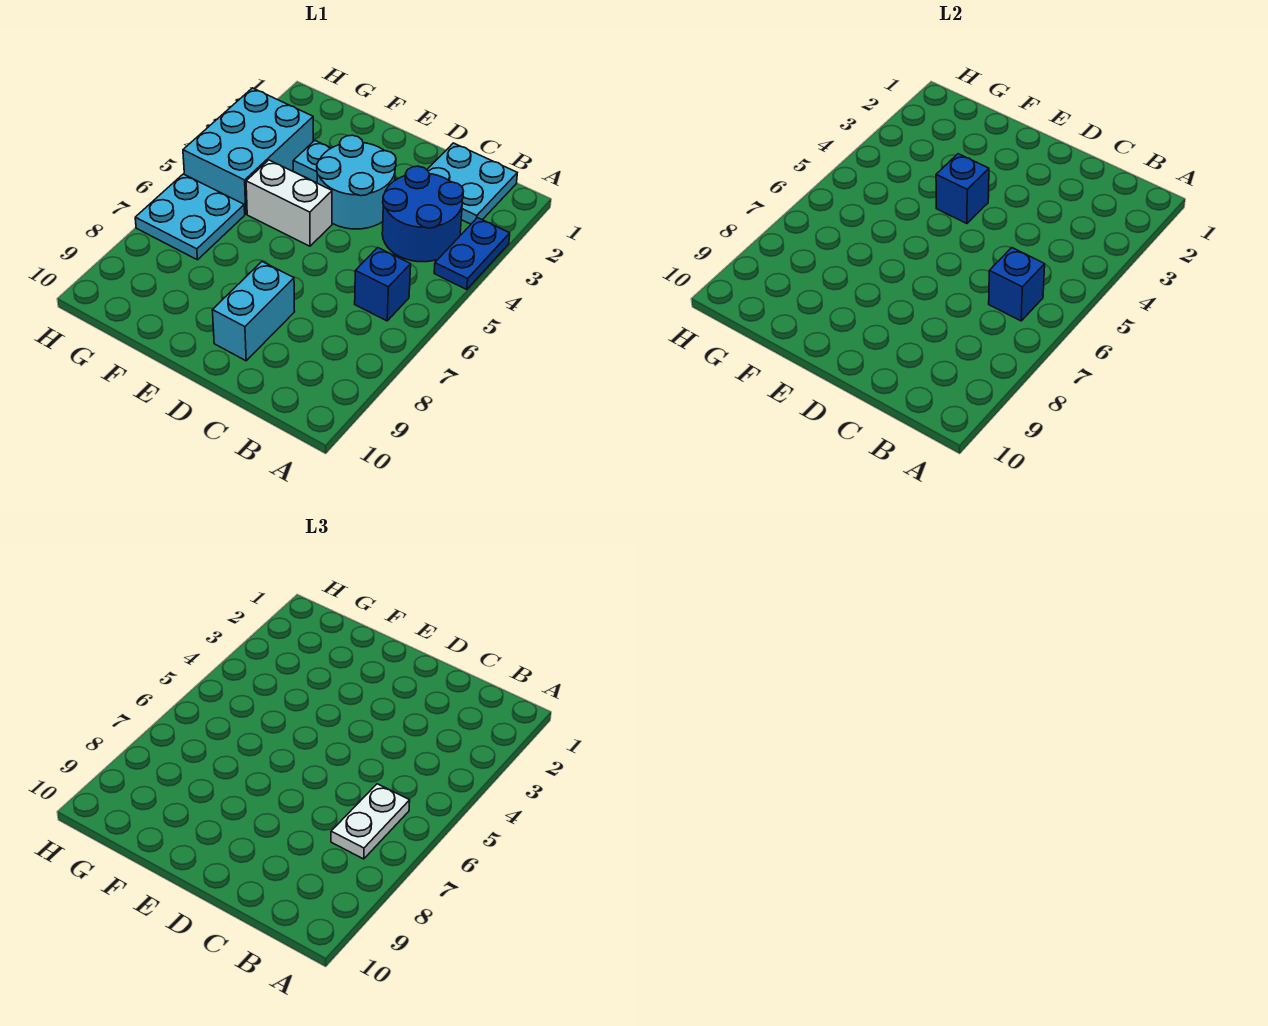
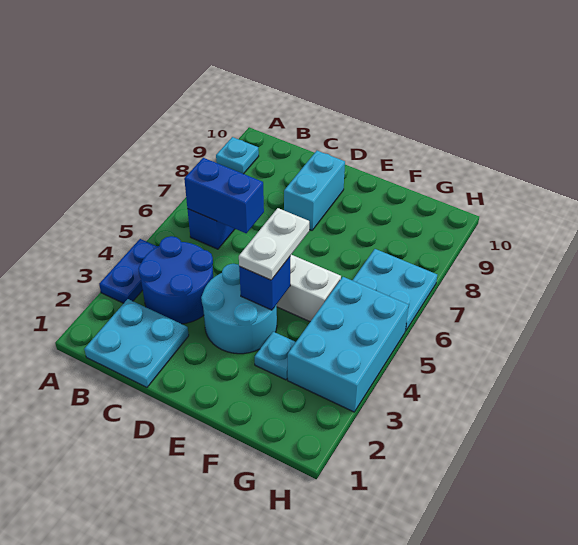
none -> cyan 1x1 plate [216,137,259,174]
blue 1x1 brick [989,248,1045,321] -> blue 1x2 brick [184,158,264,233]
white 1x2 plate [331,784,410,859] -> white 1x2 plate moved to [239,208,309,280]

